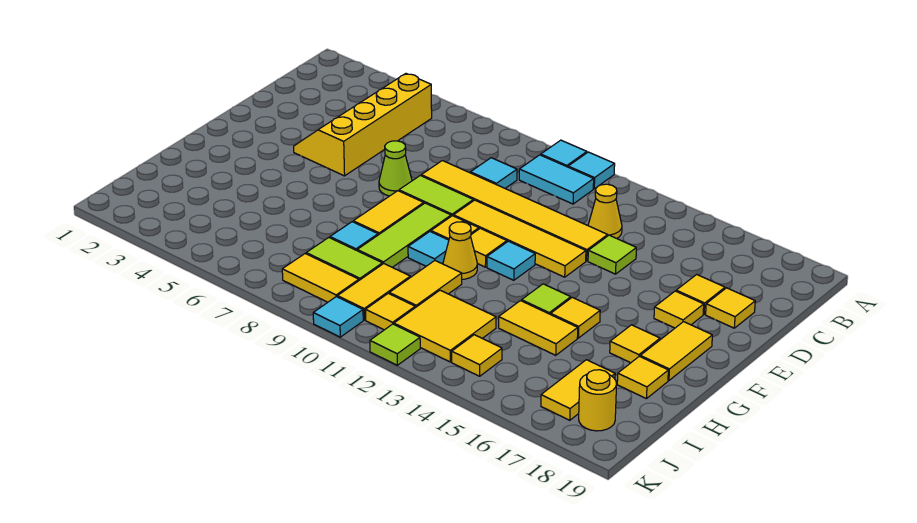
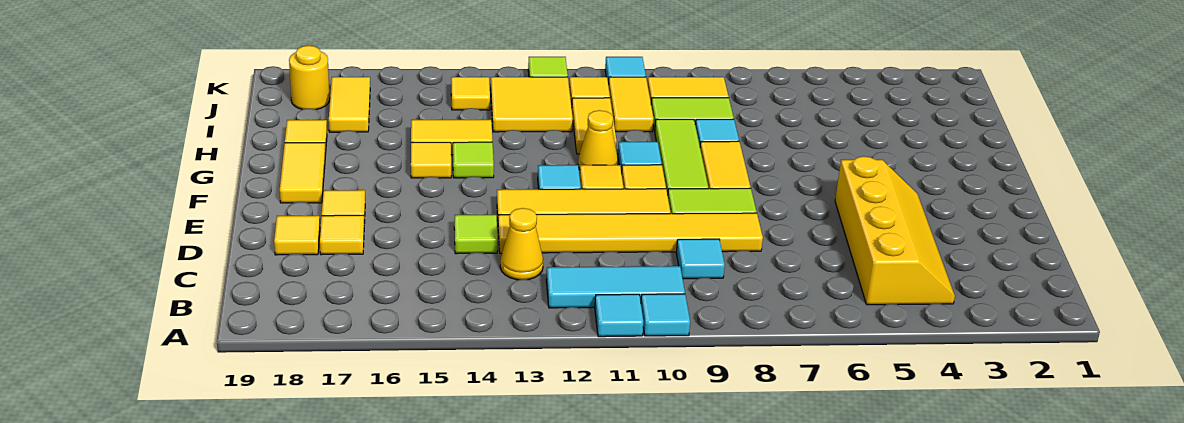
cyan 1x2 tile [519,155,594,204] -> cyan 1x3 tile [546,266,685,308]
lime 1x1 cone [379,141,412,196] -> none
yellow 1x1 tile [610,325,660,363] -> none

